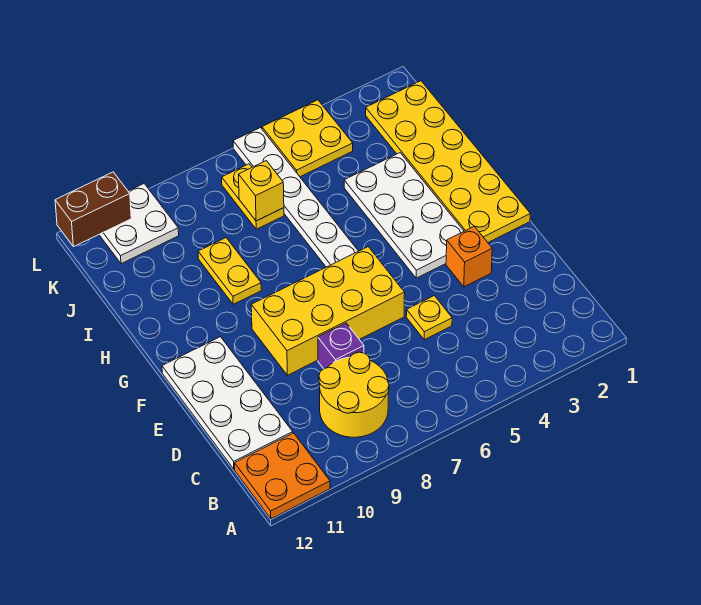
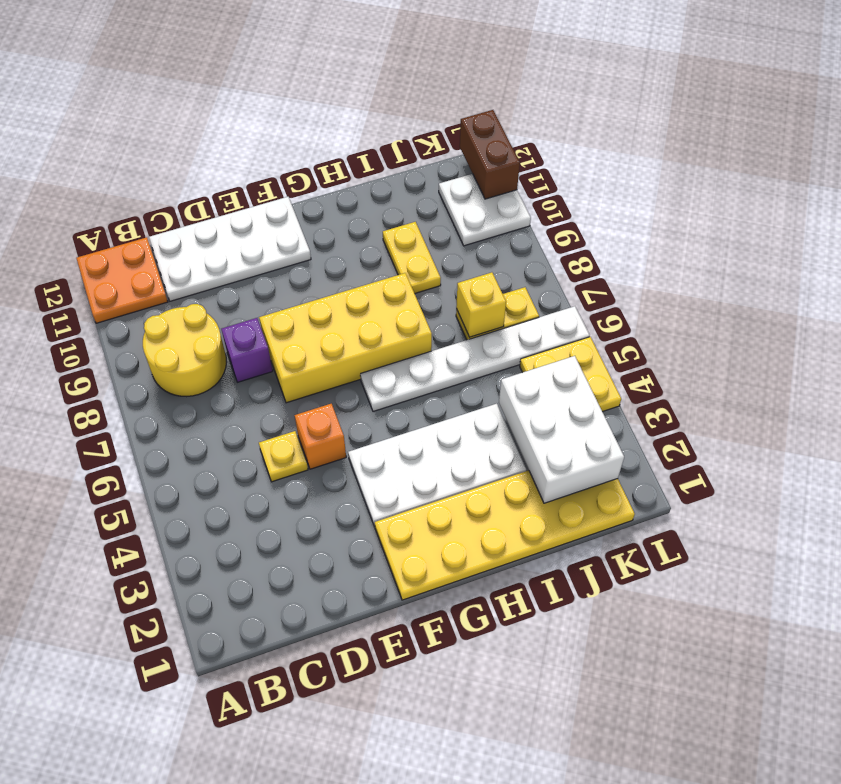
orange 1x1 brick [446,226,492,287] -> orange 1x1 brick moved to [295,404,346,469]
yellow 2x4 brick [251,247,405,375] -> yellow 2x4 brick turned to [259,273,432,403]
yellow 1x2 plate [198,238,261,304] -> yellow 1x2 plate turned to [383,222,441,293]
none -> white 2x3 brick [499,356,624,503]

